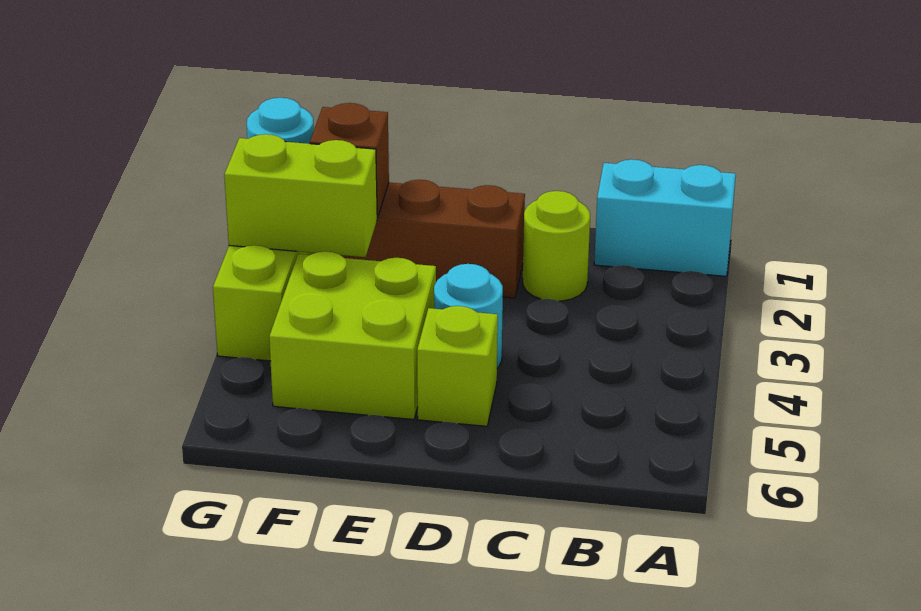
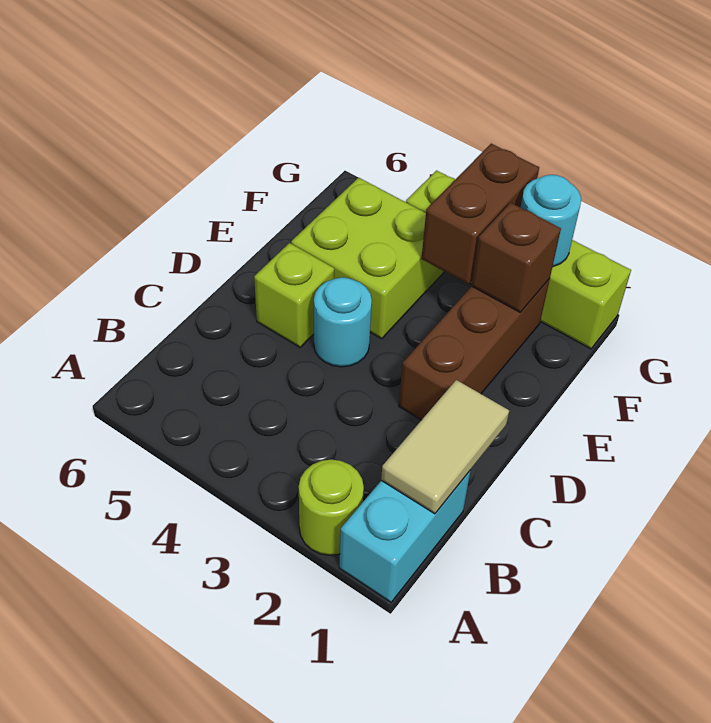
none -> tan 1x2 tile [381,380,509,514]
lime 1x1 round brick [523,191,590,301] -> lime 1x1 round brick moved to [299,460,364,555]
lime 1x2 brick [224,134,377,257] -> brown 1x2 brick [421,144,539,285]

